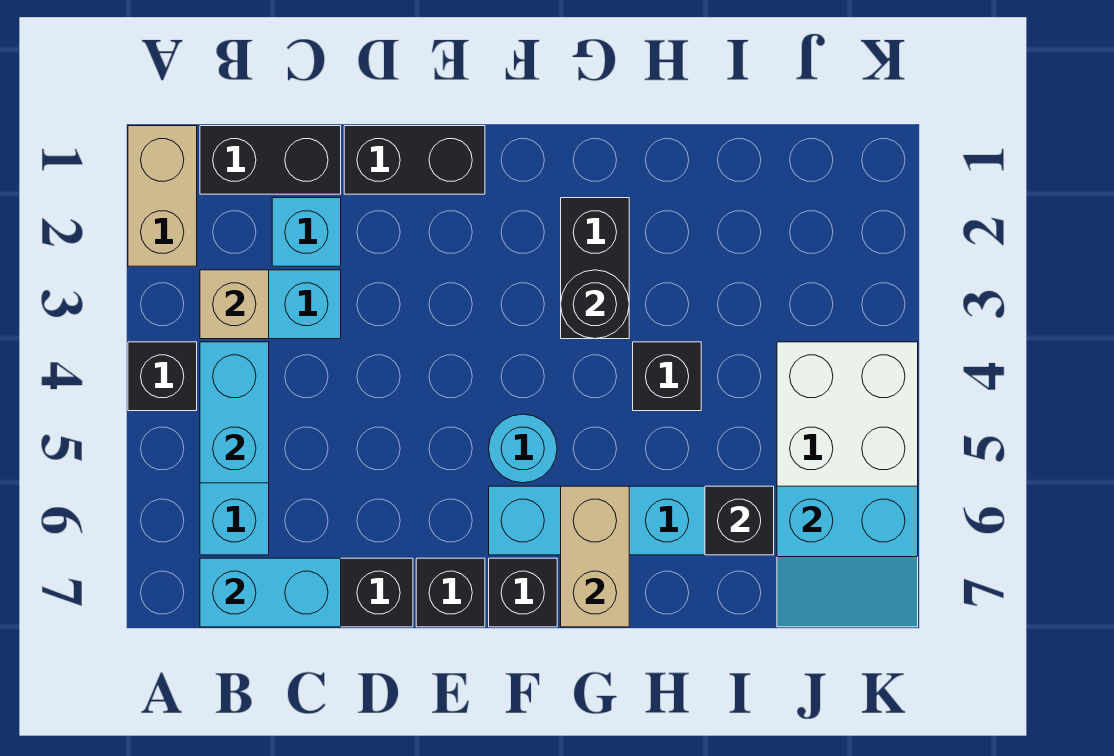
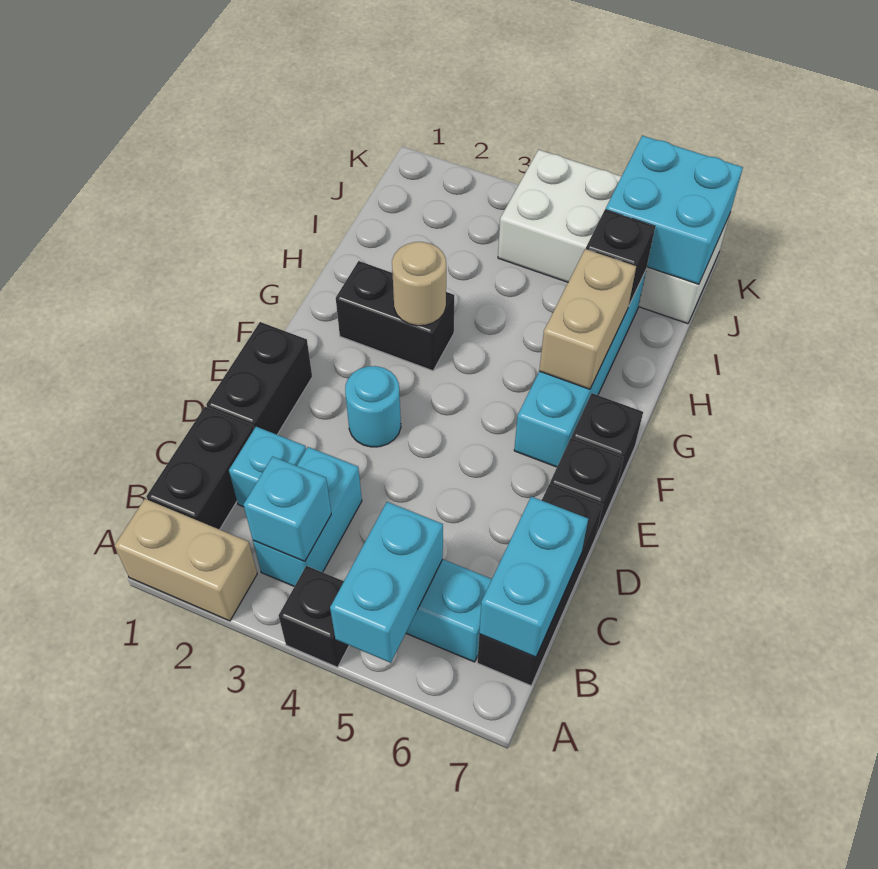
tan 1x1 brick [200,270,269,339] -> cyan 1x1 brick [244,457,331,561]
cyan 1x2 brick [200,342,269,483] -> cyan 1x2 brick turned to [330,502,443,663]
cyan 1x1 round brick [489,414,557,483] -> cyan 1x1 round brick moved to [345,366,401,447]
black 1x1 round brick [561,270,629,339] -> tan 1x1 round brick [392,242,446,326]
tan 1x2 brick [561,486,629,627] -> tan 1x2 brick turned to [539,249,636,389]
black 1x1 brick [633,342,701,411] -> none
cyan 2x2 slope [777,486,918,627] -> cyan 2x2 brick [606,136,743,284]

